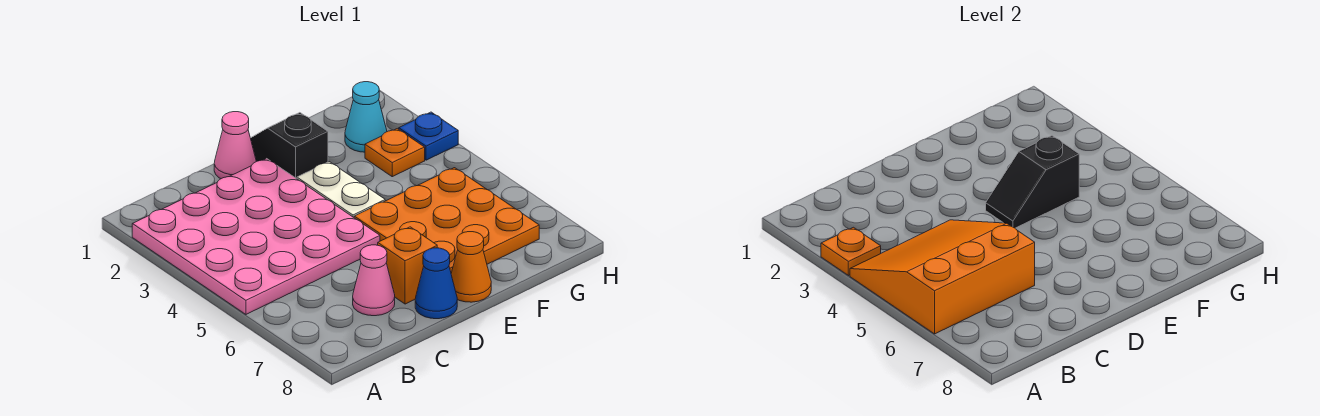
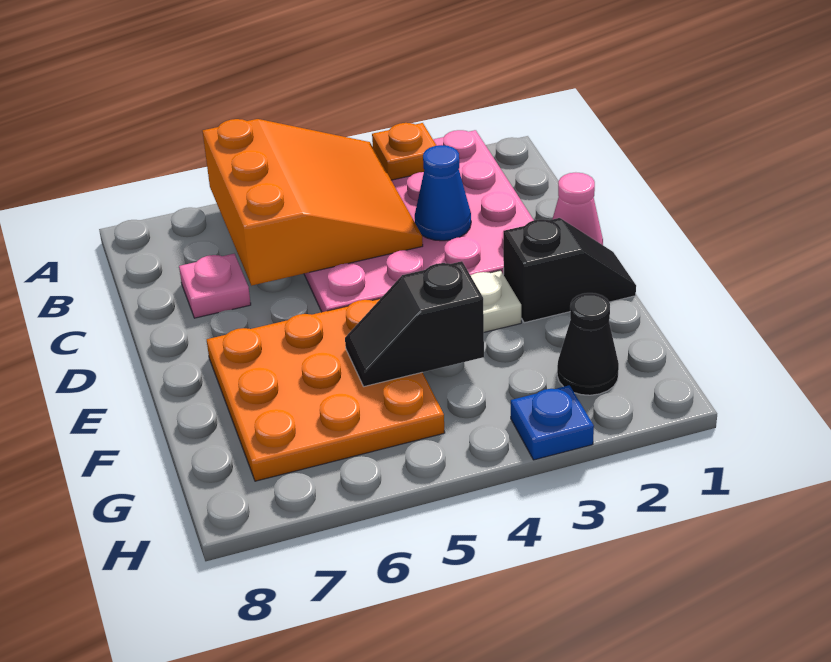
pink 1x1 cone [353,245,395,316] -> pink 1x1 plate [179,254,251,318]
orange 1x1 brick [378,227,437,304] -> none
blue 1x1 cone [415,248,457,319] -> blue 1x1 cone moved to [415,145,471,241]
black 1x2 slope [986,136,1079,228] -> black 1x2 slope turned to [345,261,484,387]
orange 1x1 cone [451,232,491,302] -> none
cyan 1x1 cone [345,82,387,152] -> black 1x1 cone [557,293,619,395]
orange 1x1 plate [365,129,425,177] -> none

